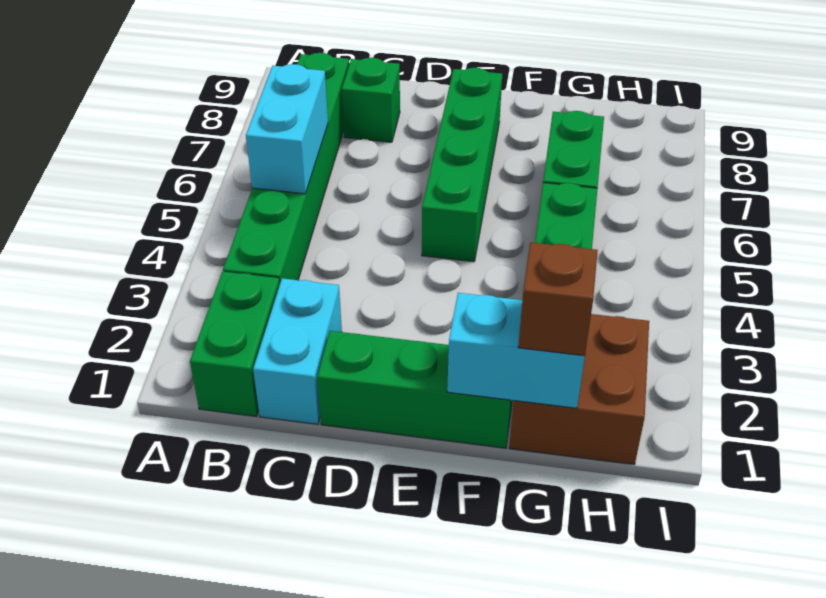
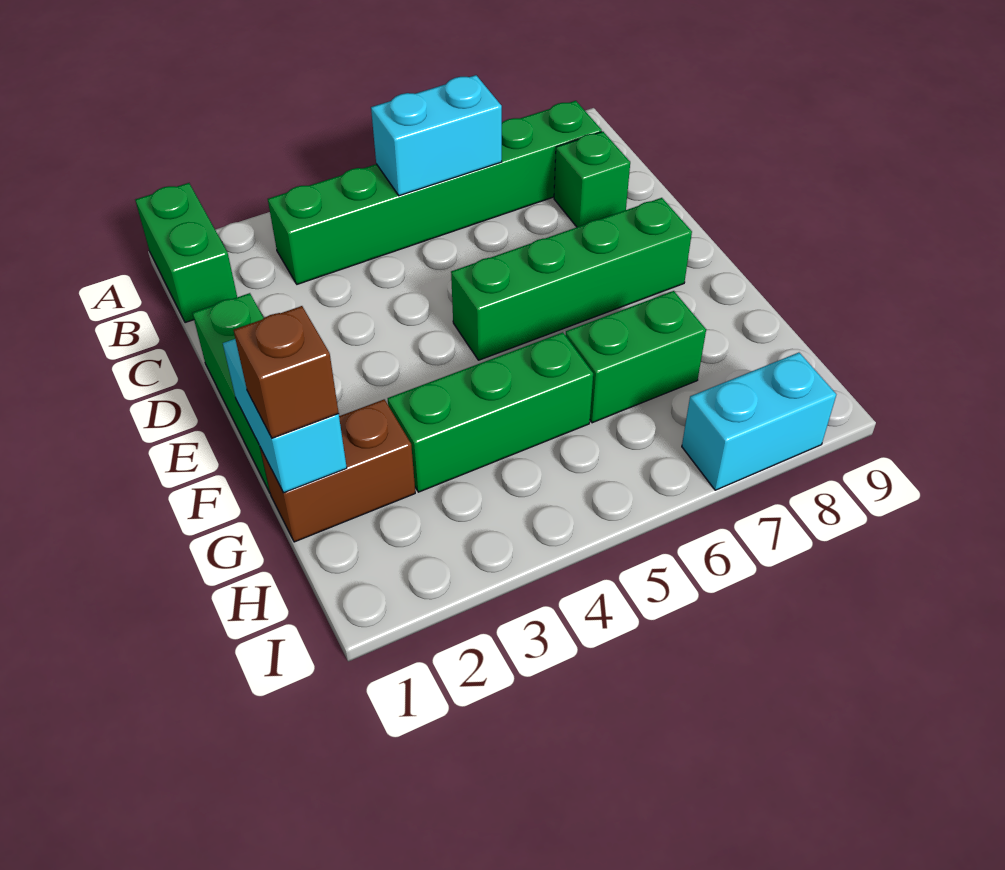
green 1x2 brick [190,272,280,416] -> green 1x2 brick turned to [135,183,237,323]
cyan 1x2 brick [253,278,342,424] -> cyan 1x2 brick moved to [682,353,836,490]
brown 2x2 brick [509,314,649,465] -> brown 1x2 brick [260,399,415,542]

